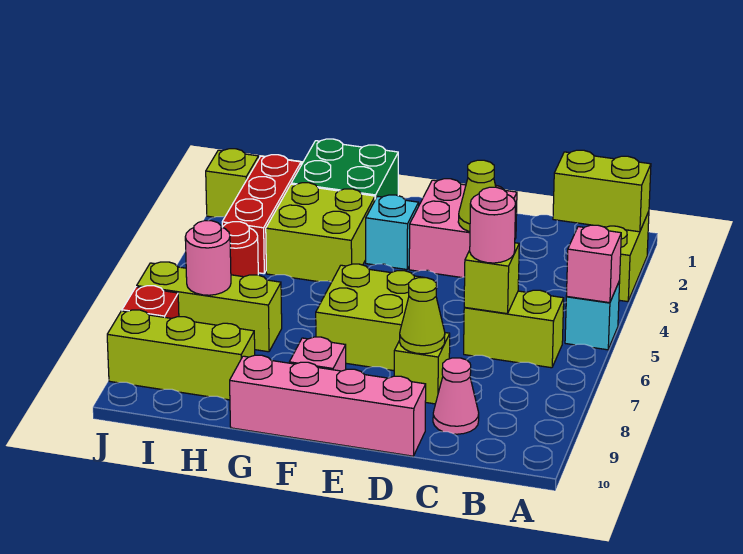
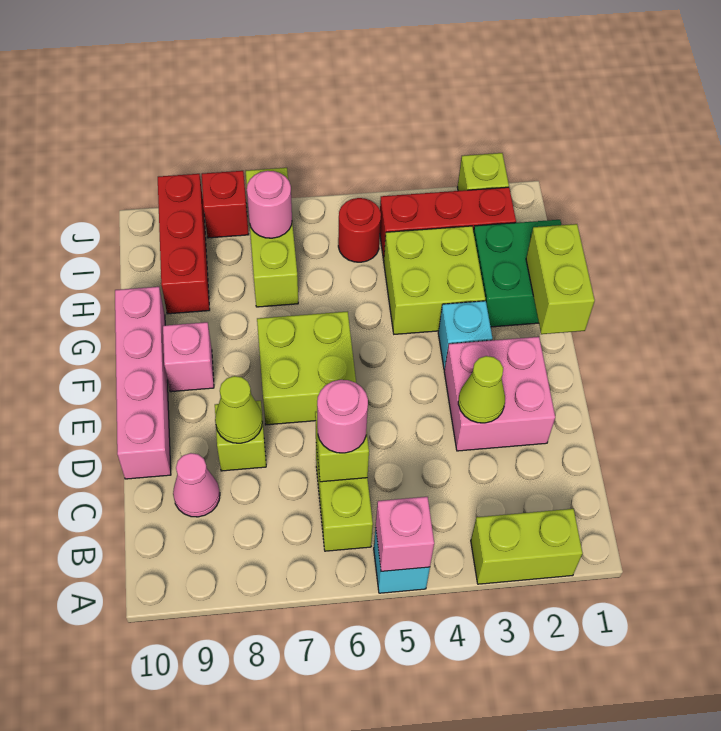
lime 1x2 brick [553,150,651,232] -> lime 1x2 brick moved to [526,224,595,334]
lime 1x3 brick [107,310,255,400] -> red 1x3 brick [158,174,210,314]

